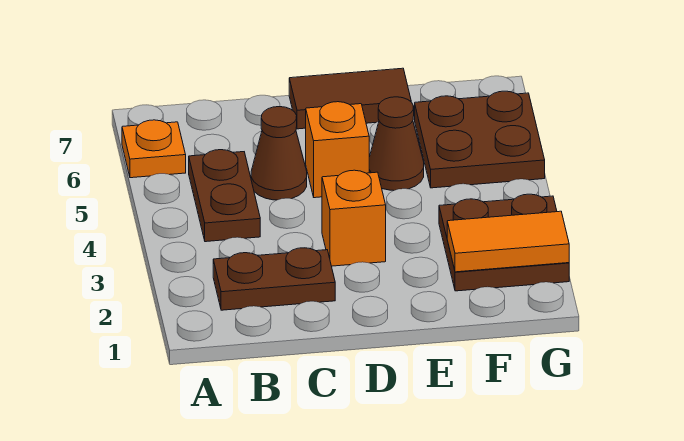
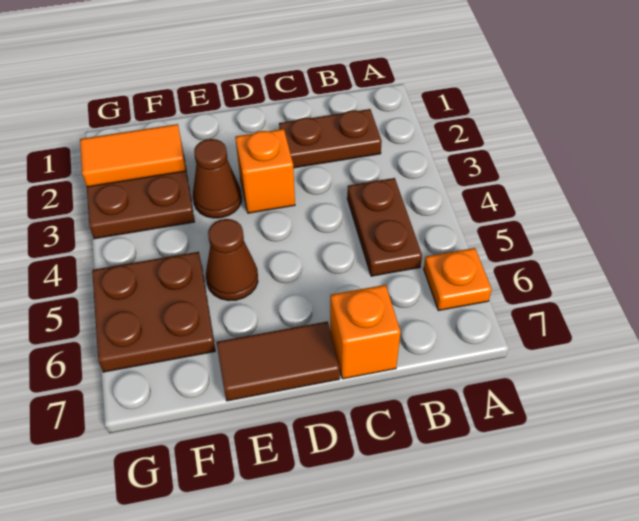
brown 1x1 cone [251,107,307,200] -> brown 1x1 cone moved to [193,139,242,218]
orange 1x1 brick [306,102,369,198] -> orange 1x1 brick moved to [330,285,401,379]

